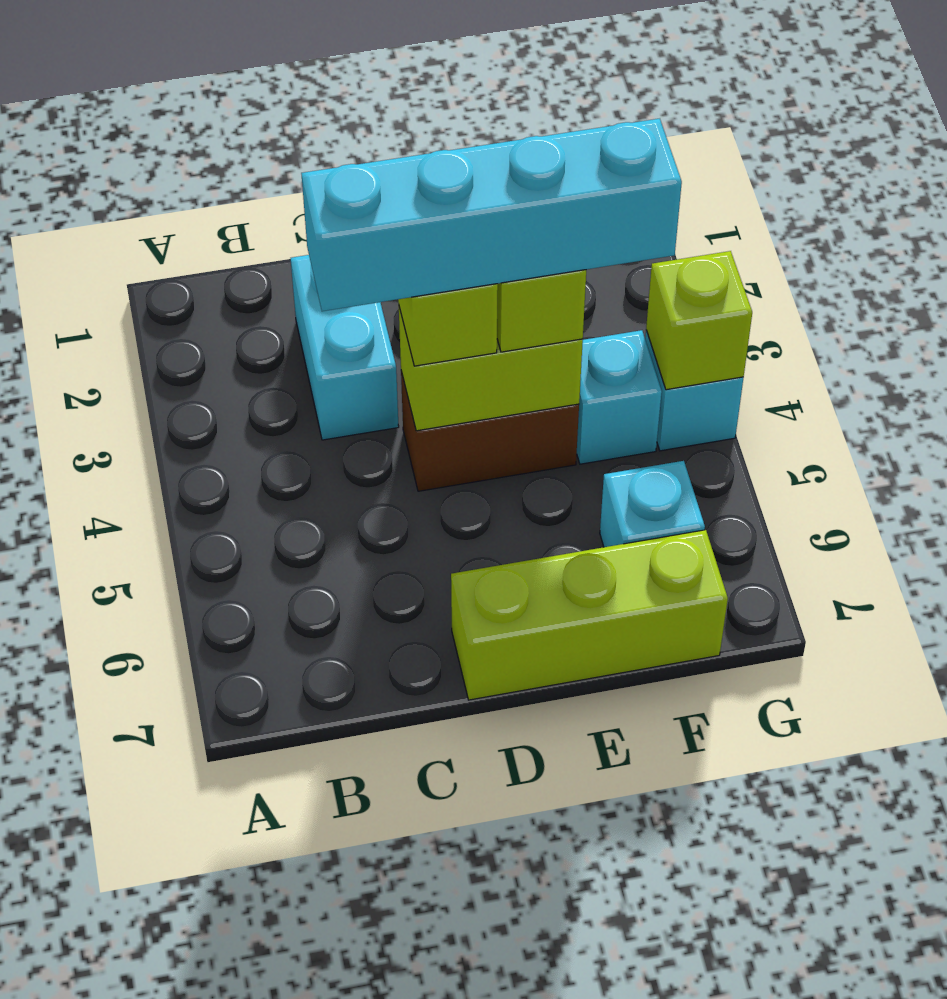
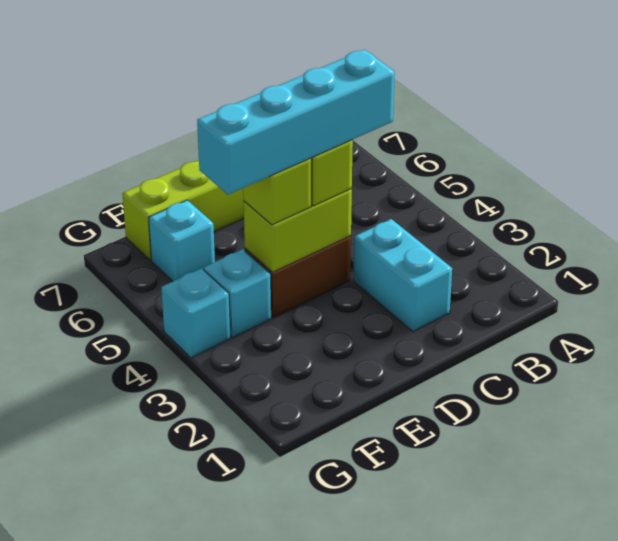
lime 1x1 brick [646,251,752,390] -> none

